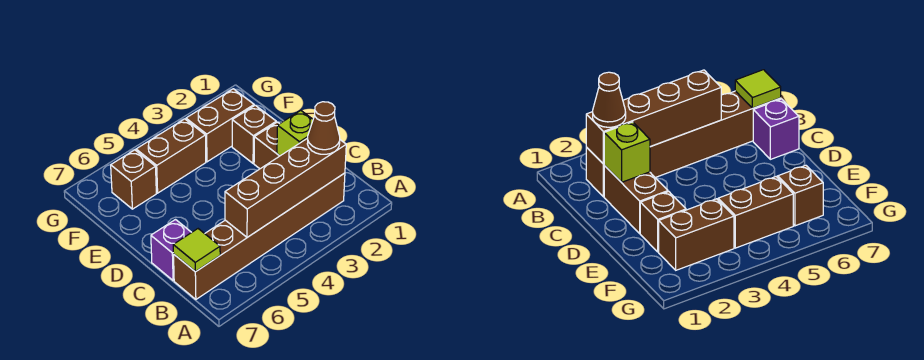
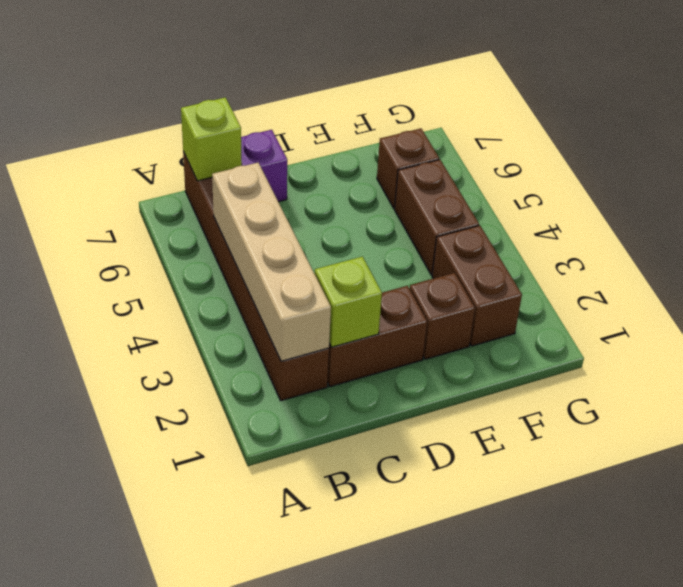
brown 1x4 brick [225,138,346,237] -> tan 1x4 brick [212,163,331,361]
brown 1x1 cone [307,102,340,154] -> none
lime 1x1 tile [173,229,220,272] -> lime 1x1 brick [181,97,242,181]

